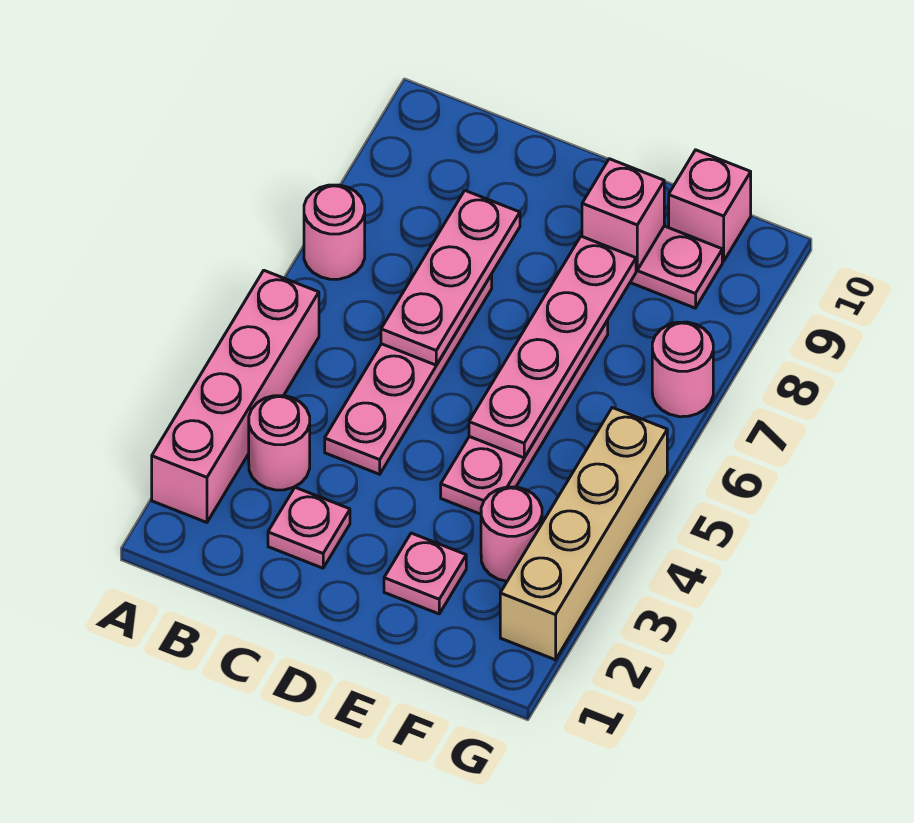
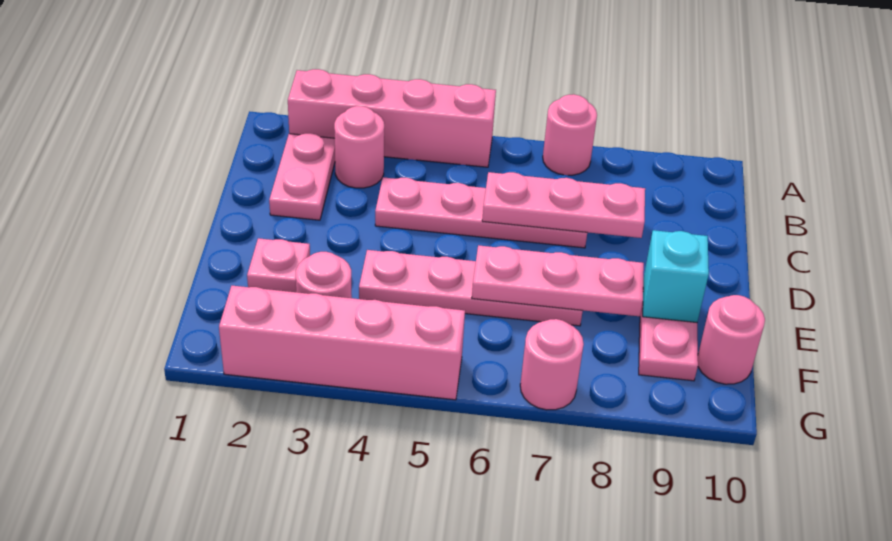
pink 1x1 plate [268,487,350,568] -> pink 1x2 plate [269,133,335,220]
pink 1x4 plate [469,236,636,458] -> pink 1x3 plate [472,245,644,316]
pink 1x1 brick [582,159,664,270] -> cyan 1x1 brick [643,230,709,322]
pink 1x1 brick [669,150,751,261] -> pink 1x1 round brick [698,295,765,384]
tan 1x4 brick [500,408,667,660] -> pink 1x4 brick [219,286,465,400]

